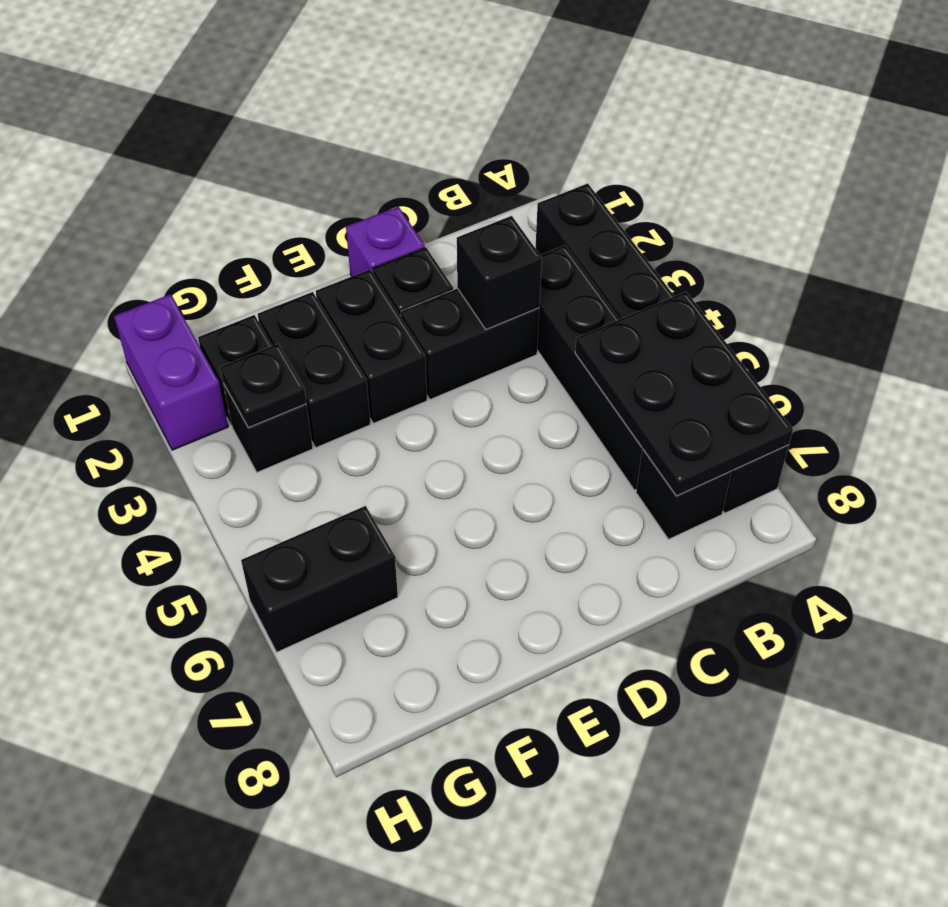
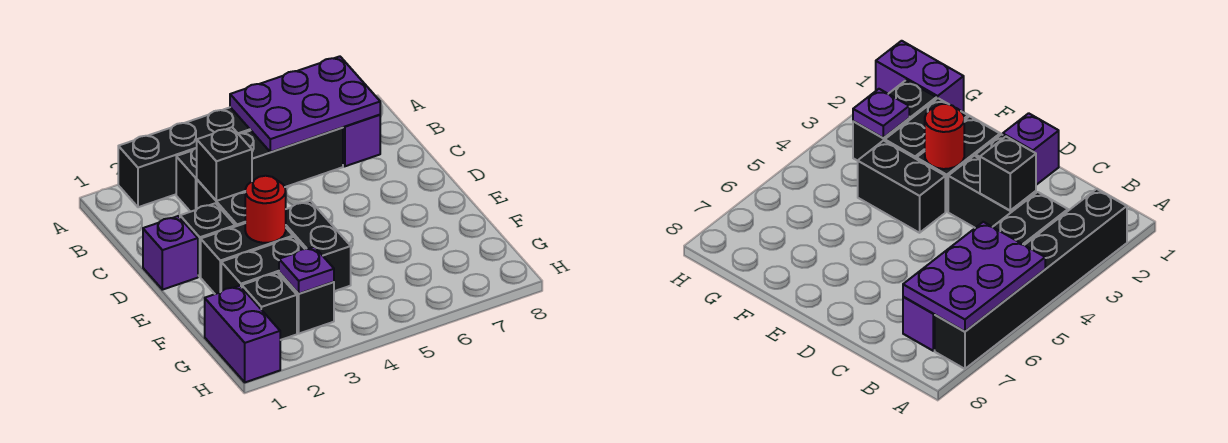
black 2x3 plate [575,292,793,496] -> purple 2x3 plate [230,56,380,152]
black 1x1 brick [636,449,732,539] -> purple 1x1 brick [343,115,380,166]
none -> red 1x1 round brick [245,176,286,243]
black 1x1 plate [220,344,306,428] -> purple 1x1 plate [279,247,334,294]
black 1x2 brick [241,506,398,652] -> black 1x2 brick moved to [286,201,351,291]
purple 1x2 brick [114,294,228,450] -> purple 1x2 brick turned to [205,286,280,382]

